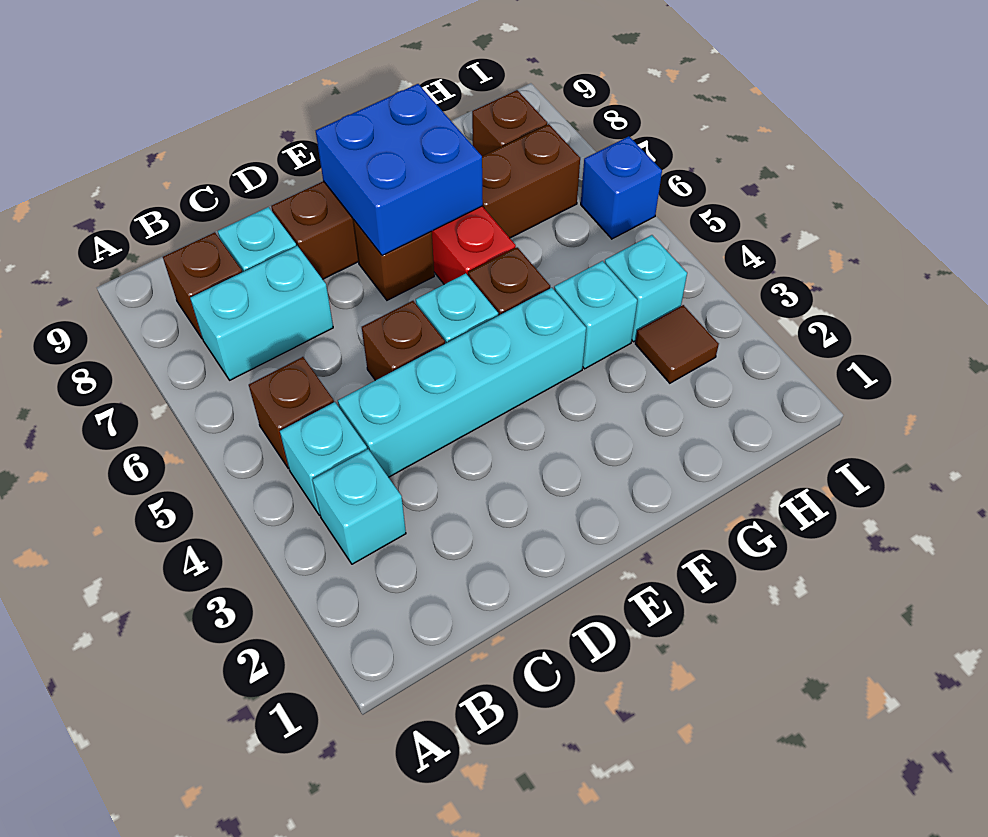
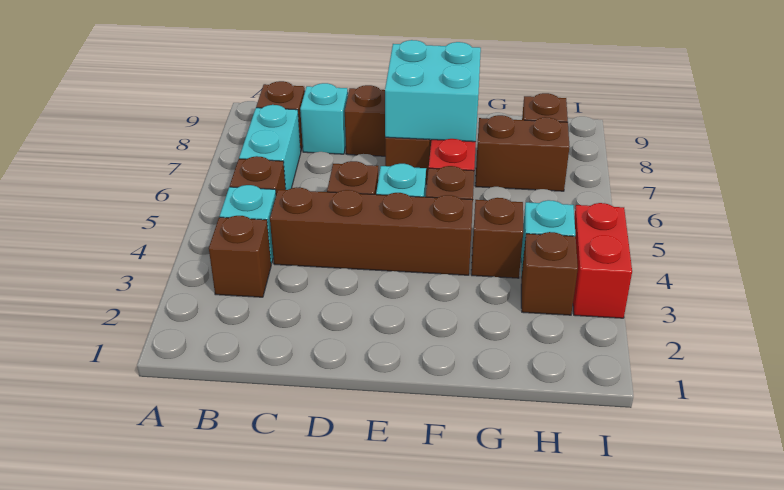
cyan 1x1 brick [312,449,406,564] -> brown 1x1 brick [209,216,271,297]
cyan 1x2 brick [190,246,333,380] -> cyan 1x2 brick turned to [239,105,301,190]
cyan 1x4 brick [338,288,586,477] -> brown 1x4 brick [270,187,473,275]
blue 2x2 brick [316,84,483,256] -> cyan 2x2 brick [385,40,481,142]
cyan 1x1 brick [554,261,637,369] -> brown 1x1 brick [471,198,523,278]
brown 1x1 tile [635,305,719,383] -> brown 1x1 brick [521,232,578,315]
none -> red 1x2 brick [573,203,632,318]
blue 1x1 brick [581,136,662,239] -> none

